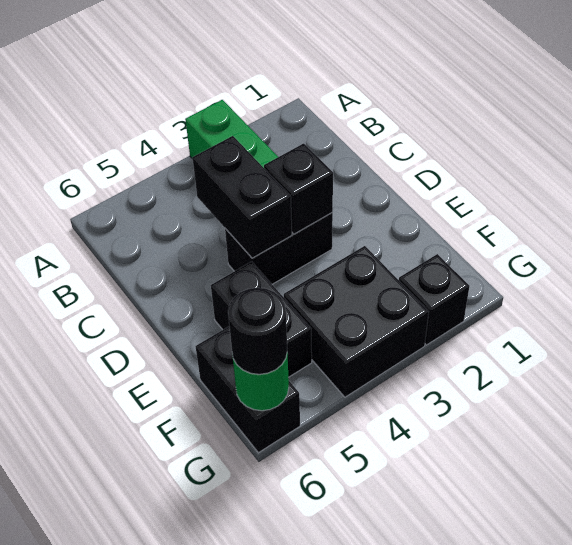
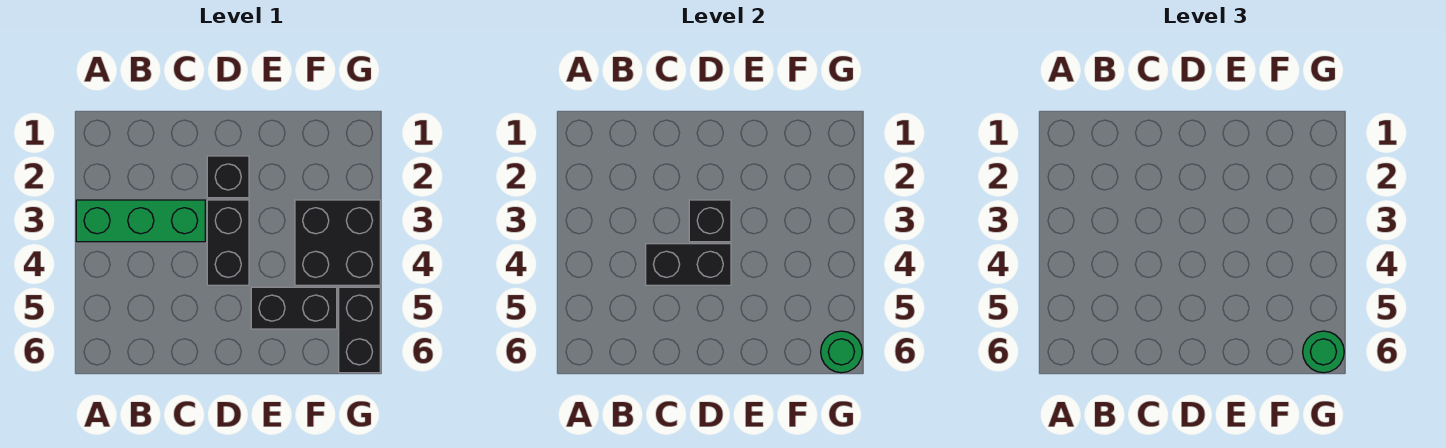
black 1x2 brick [196,326,300,453] -> black 1x2 brick turned to [339,287,380,373]
black 1x1 brick [399,254,469,345] -> black 1x1 brick moved to [207,156,249,198]
black 1x1 round brick [228,288,287,374] -> green 1x1 round brick [1303,331,1344,373]

